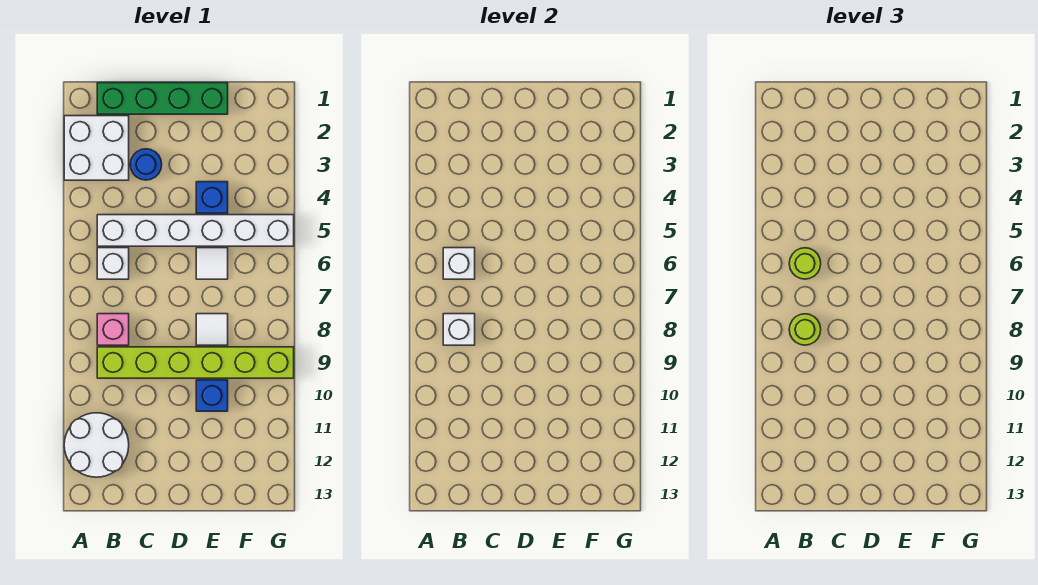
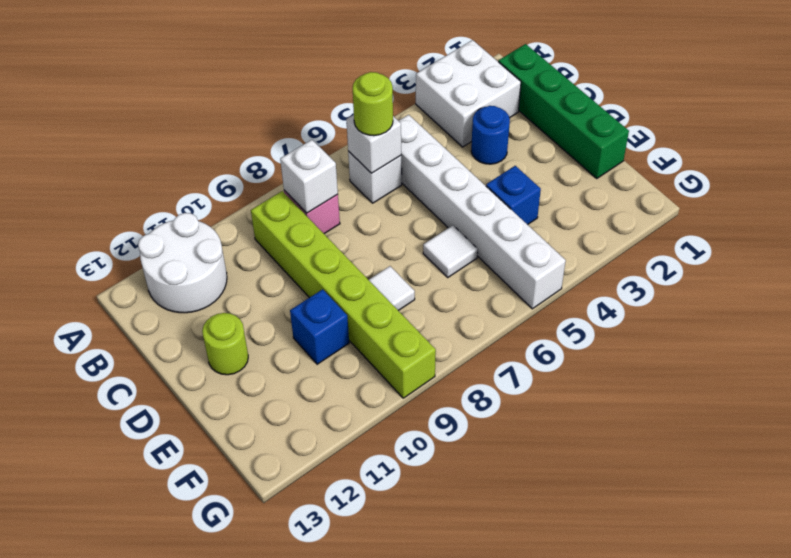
lime 1x1 round brick [789,314,821,345] -> lime 1x1 round brick moved to [202,313,248,375]

